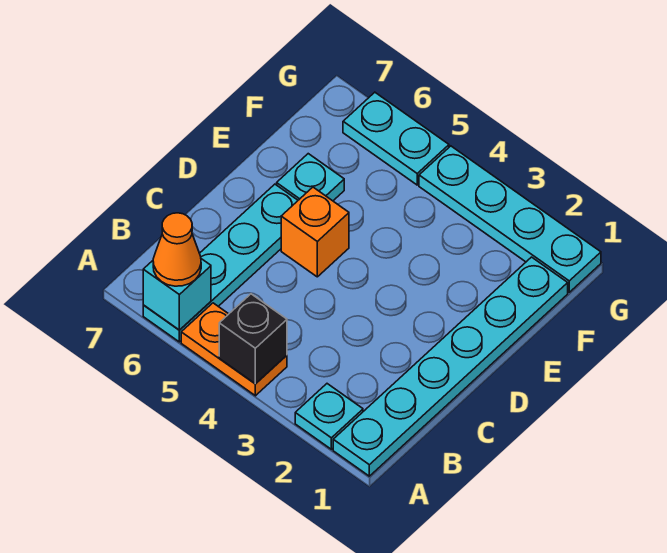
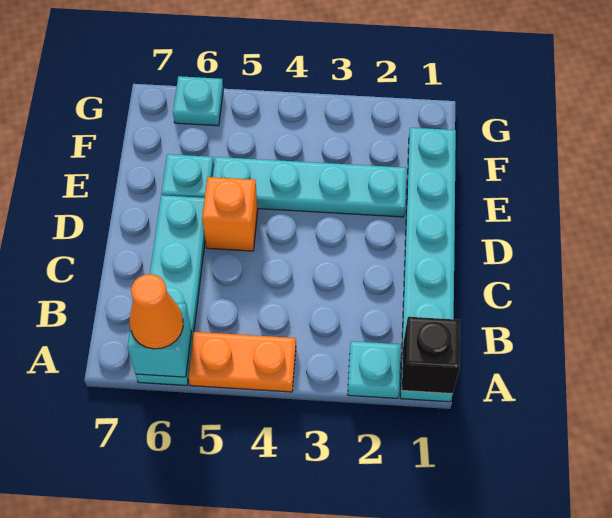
black 1x1 brick [219,294,287,384] -> black 1x1 brick moved to [402,317,460,394]
cyan 1x4 plate [419,146,601,292] -> cyan 1x4 plate moved to [213,157,407,217]
cyan 1x2 plate [343,92,449,185] -> cyan 1x1 plate [173,76,223,126]

